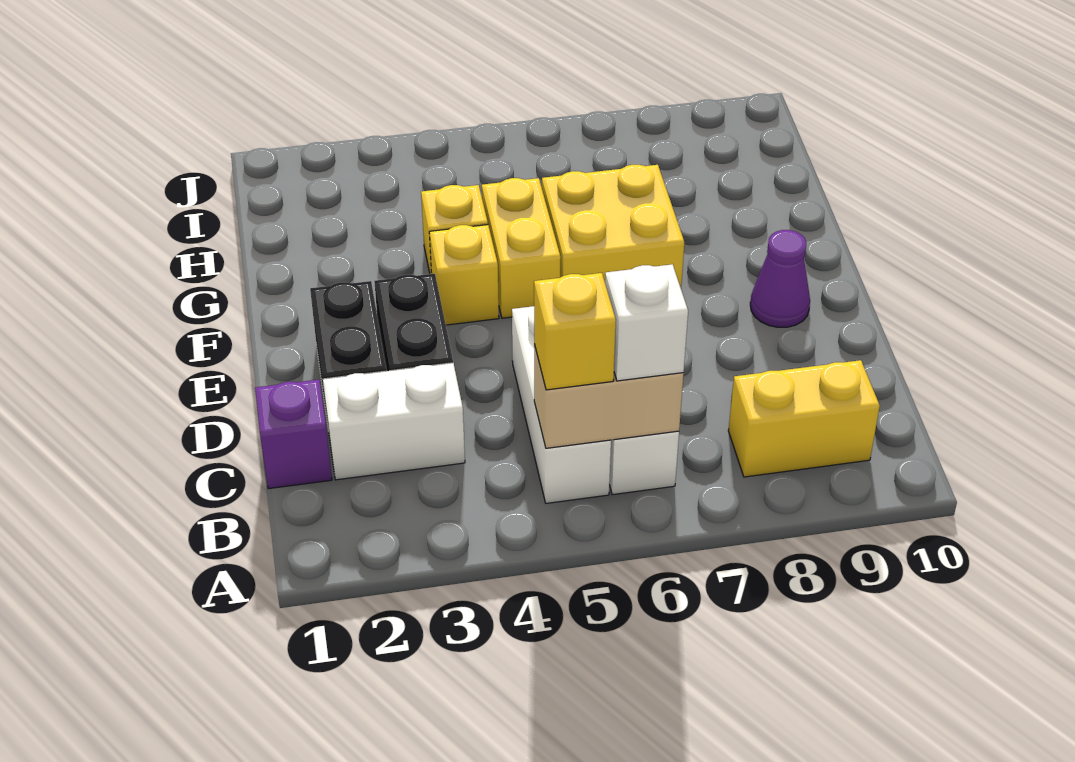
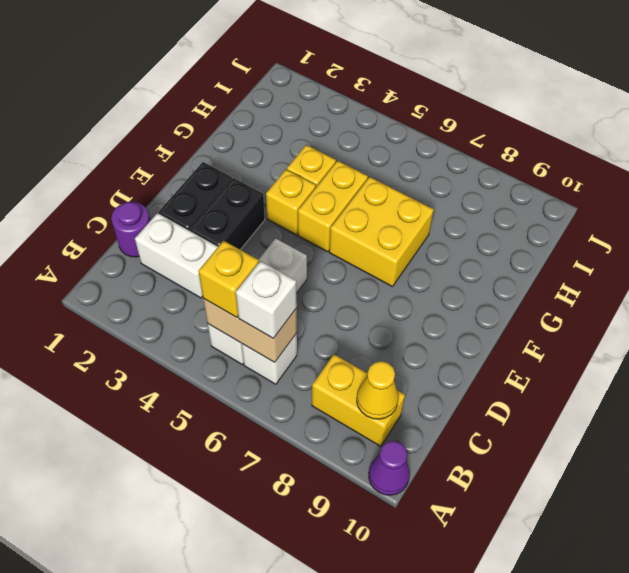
none -> yellow 1x1 cone [357,361,398,419]
purple 1x1 brick [255,380,332,489] -> purple 1x1 round brick [111,202,150,257]
purple 1x1 cone [750,230,810,327] -> purple 1x1 cone moved to [369,441,410,495]

